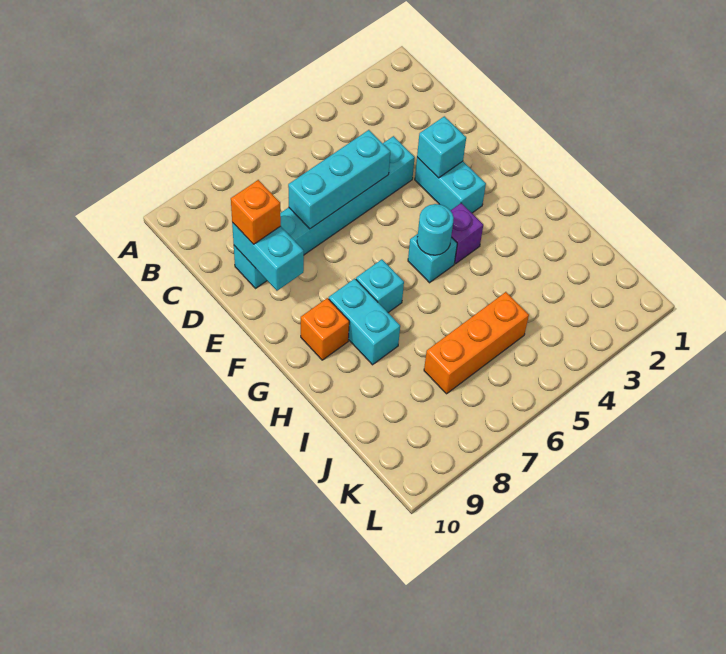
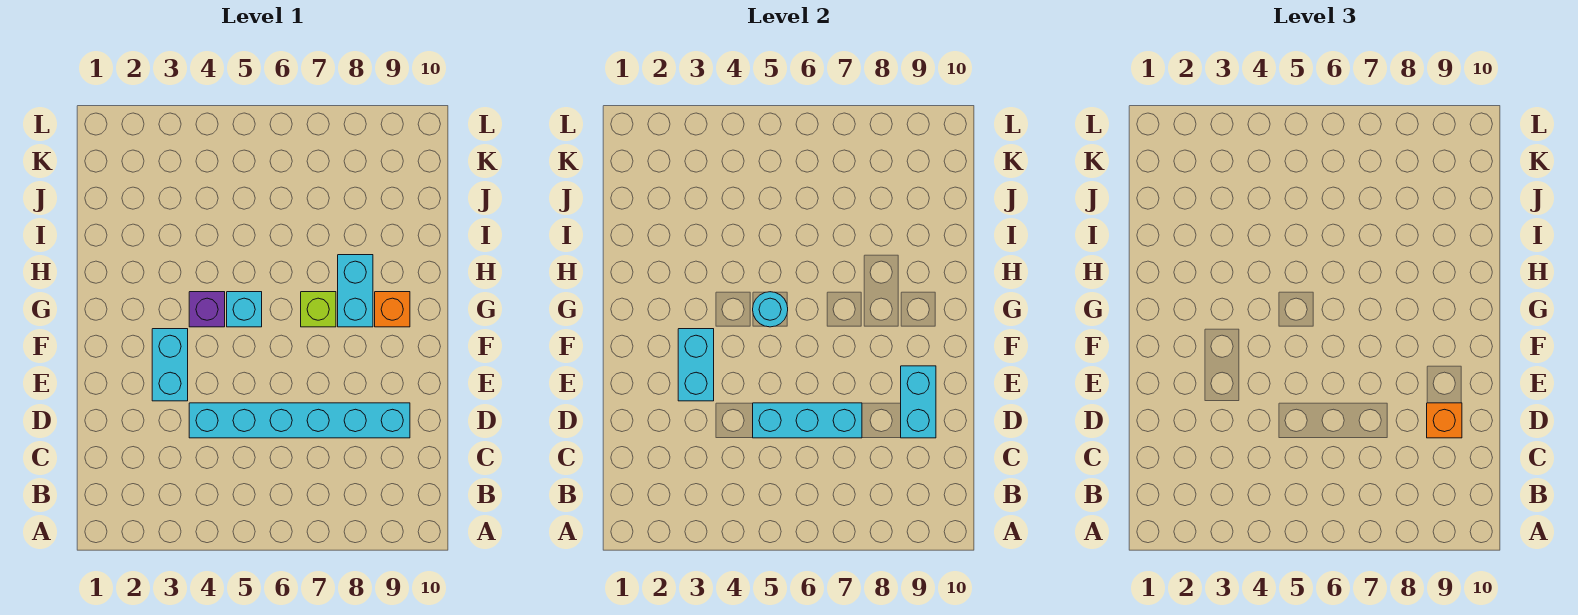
cyan 1x1 brick [417,116,466,178] -> cyan 1x2 brick [678,329,714,401]
cyan 1x1 brick [356,259,404,313] -> lime 1x1 brick [301,292,336,327]
orange 1x3 brick [424,292,529,394] -> none

